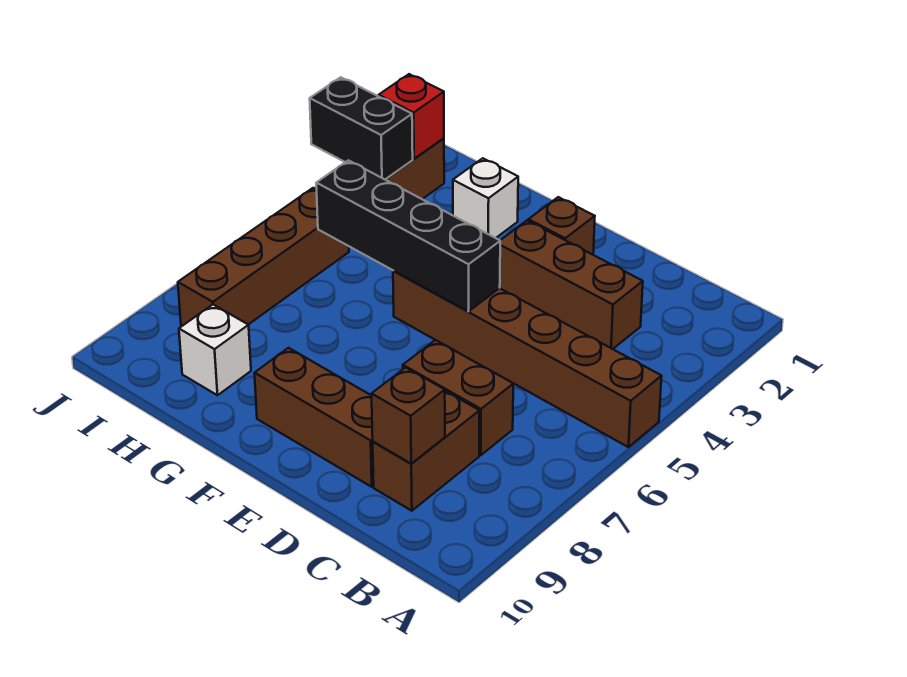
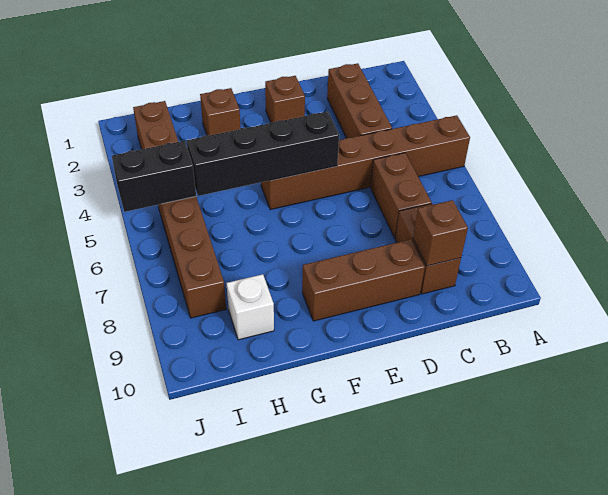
brown 1x3 brick [500,221,643,349] -> brown 1x3 brick turned to [327,63,392,138]
brown 1x2 brick [403,340,513,455] -> brown 1x2 brick turned to [371,153,432,238]
white 1x1 brick [453,158,518,238] -> brown 1x1 brick [200,88,240,135]
red 1x1 brick [379,74,444,159] -> none
black 1x2 brick [310,77,413,179] -> black 1x2 brick moved to [112,141,196,212]

